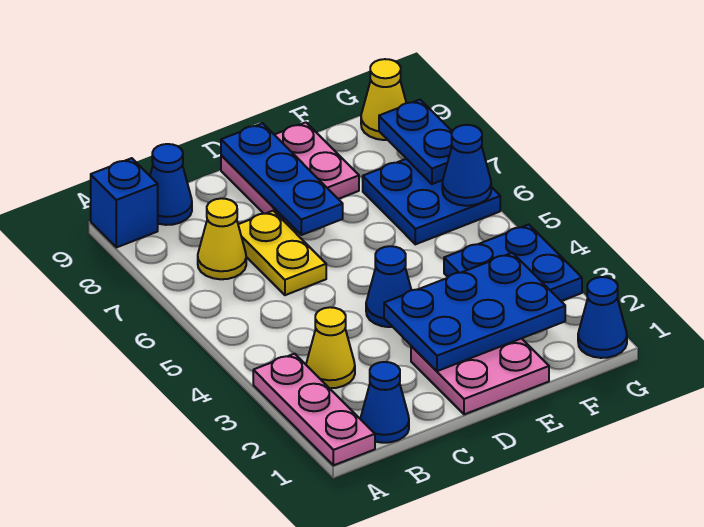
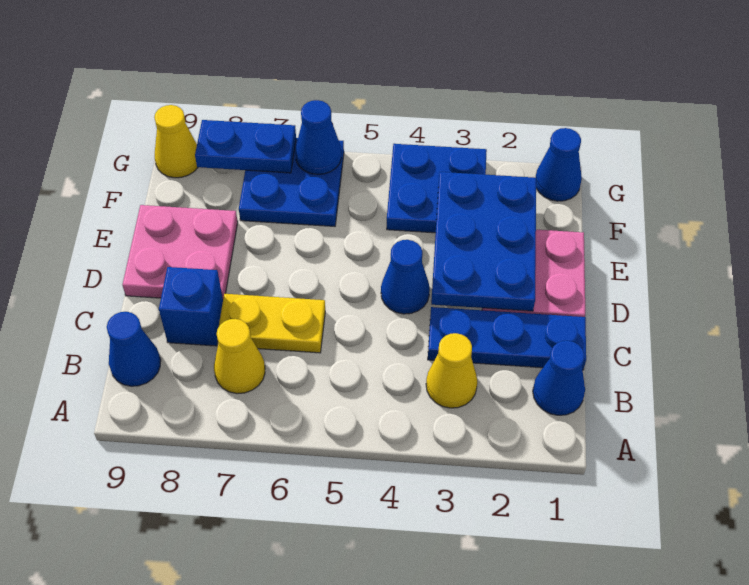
pink 1x3 plate [253,354,375,465] -> none
blue 1x1 brick [91,158,158,247] -> blue 1x1 brick moved to [159,267,223,346]
blue 1x3 plate [221,123,343,235] -> blue 1x3 plate moved to [428,307,586,370]

